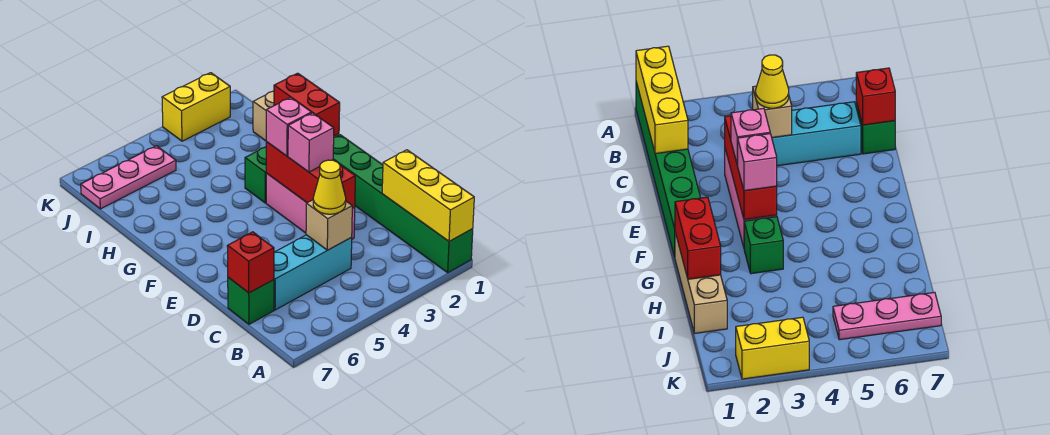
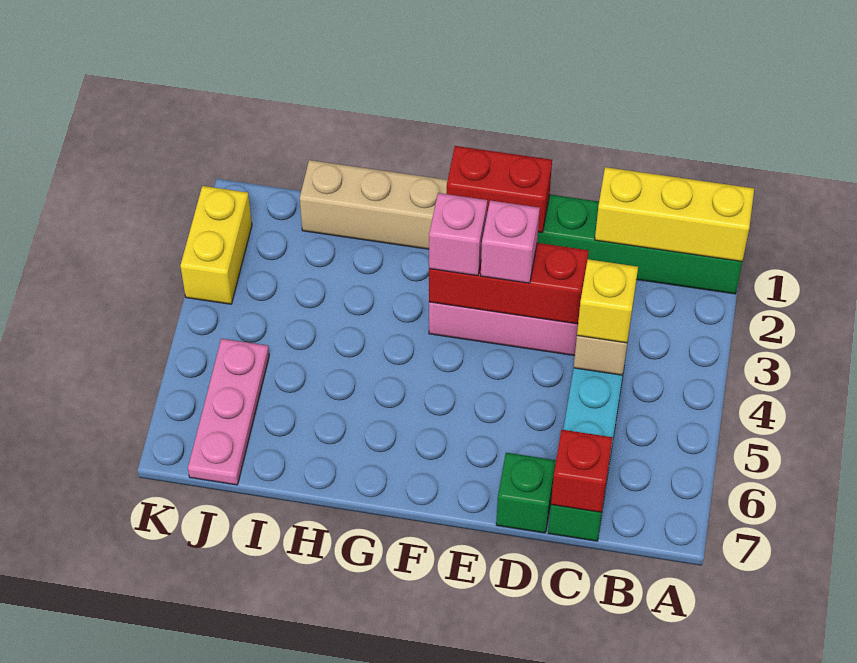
yellow 1x1 cone [313,160,346,214] -> yellow 1x1 brick [577,259,638,343]
red 1x2 brick [274,73,340,136] -> red 1x2 brick moved to [447,146,552,233]
green 1x1 brick [245,147,266,203] -> green 1x1 brick moved to [496,453,556,533]

